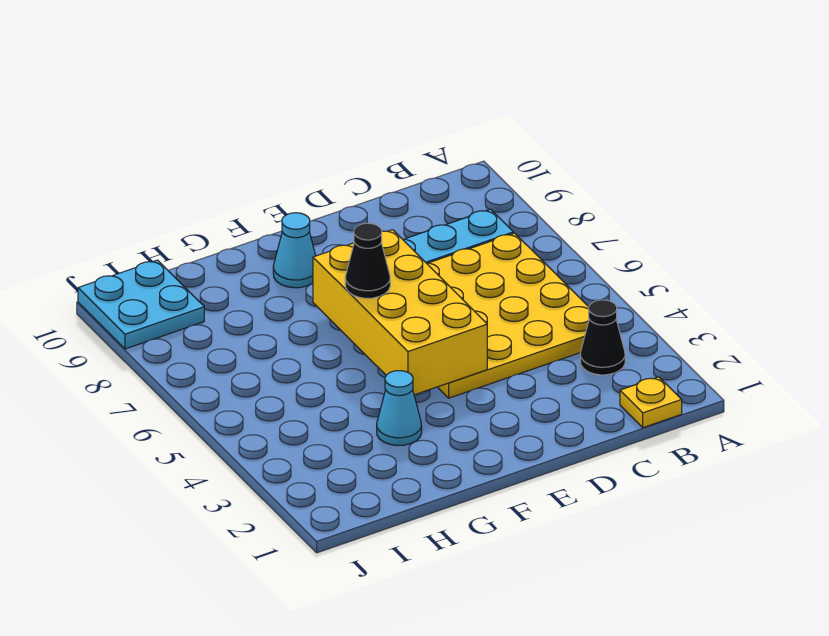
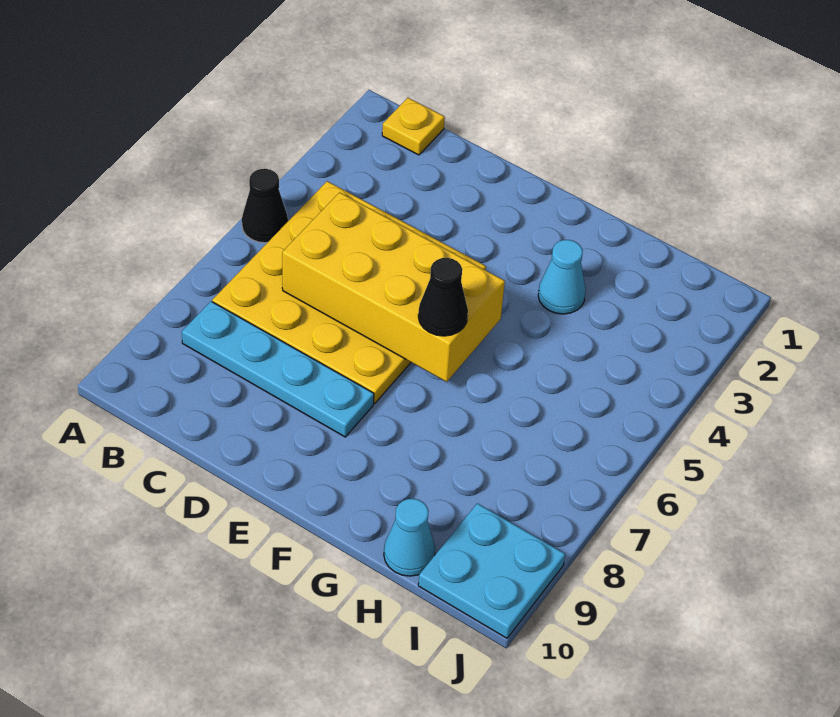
black 1x1 cone [580,300,625,375] -> black 1x1 cone moved to [242,169,288,243]
yellow 2x4 brick [313,230,487,395] -> yellow 2x4 brick turned to [282,192,505,382]
cyan 1x1 cone [273,213,316,288] -> cyan 1x1 cone moved to [384,499,435,576]

